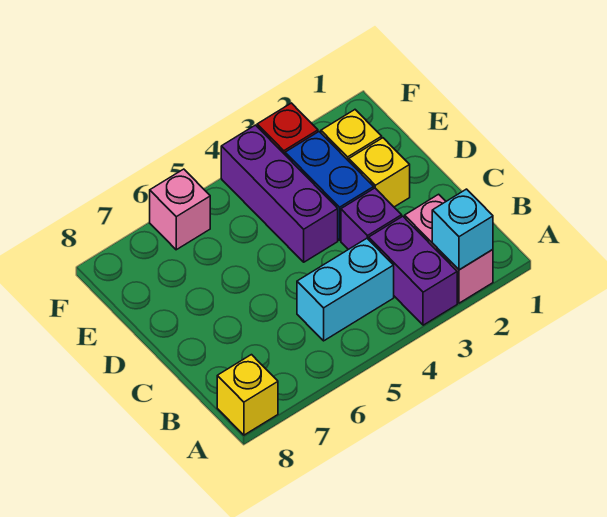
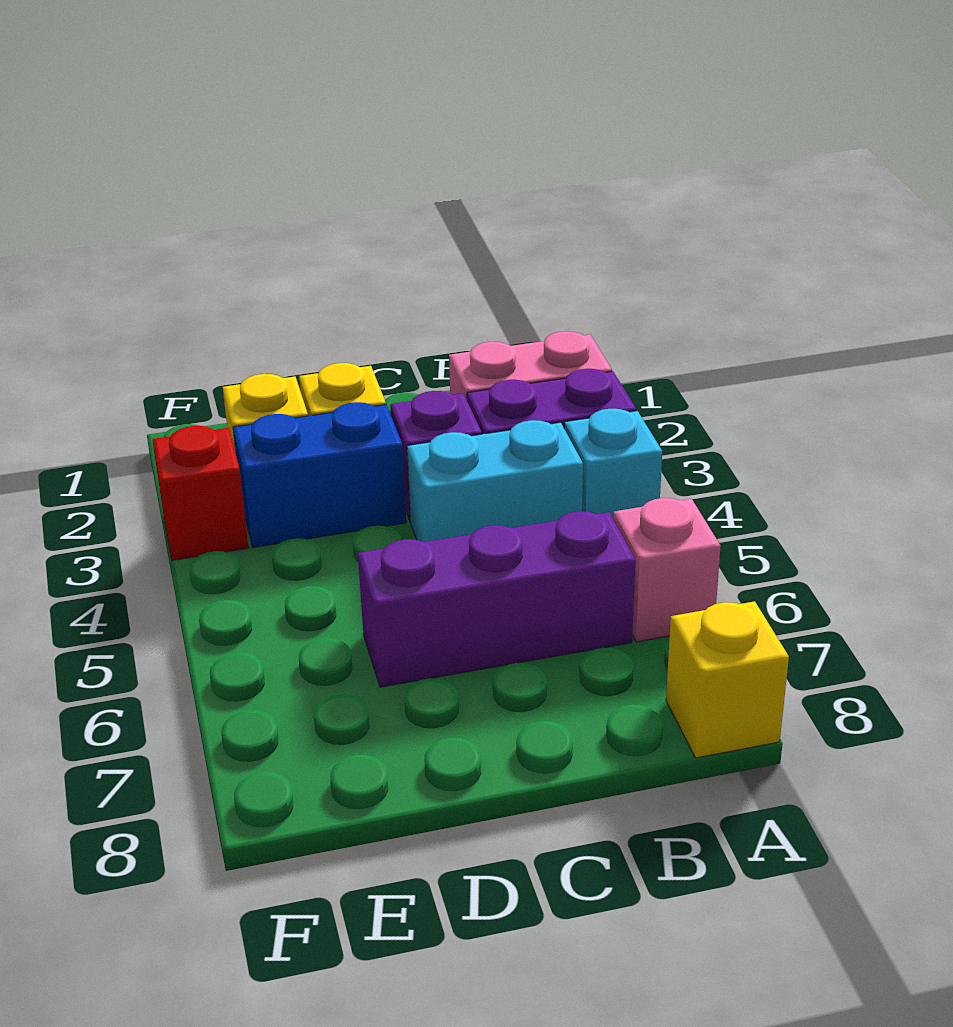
cyan 1x1 brick [432,189,493,270] -> cyan 1x1 brick moved to [564,409,662,518]
cyan 1x2 brick [297,238,394,341] -> cyan 1x2 brick turned to [407,420,583,542]
purple 1x3 brick [221,125,338,262] -> purple 1x3 brick moved to [358,511,635,687]
pink 1x1 brick [150,169,210,250] -> pink 1x1 brick moved to [613,498,721,642]

